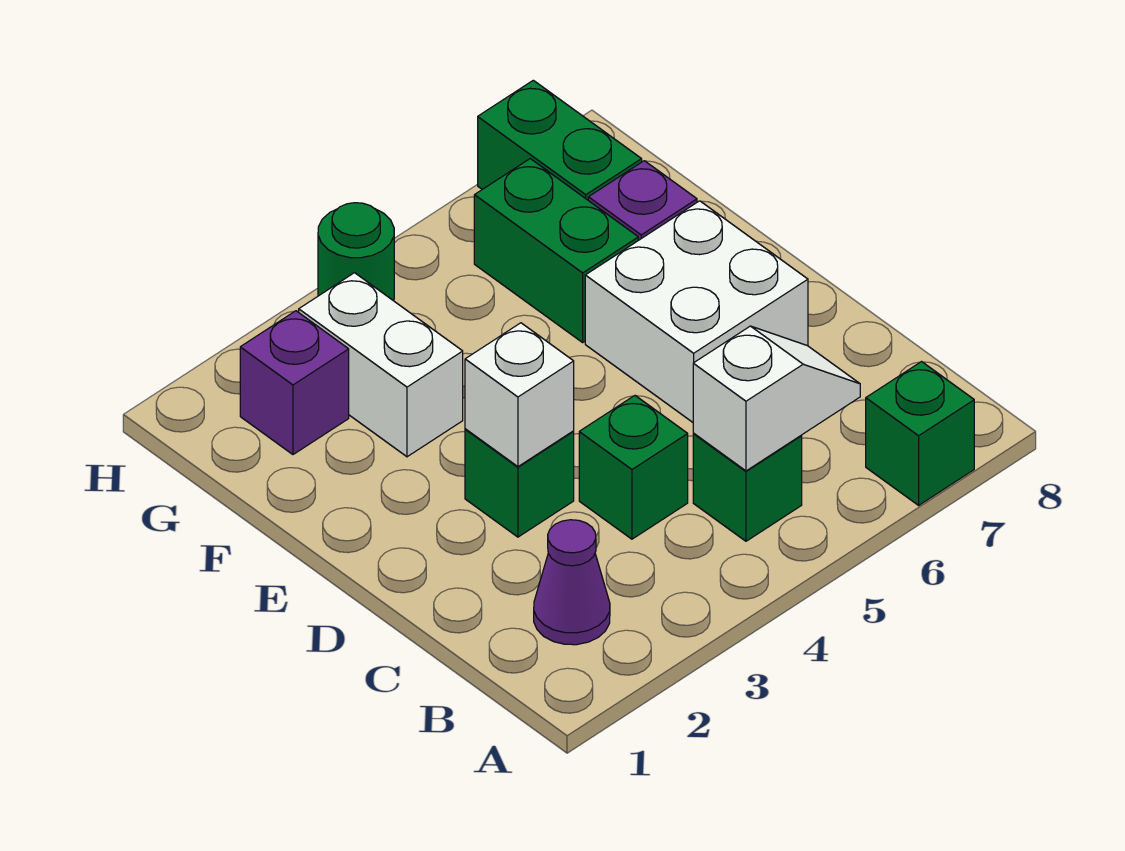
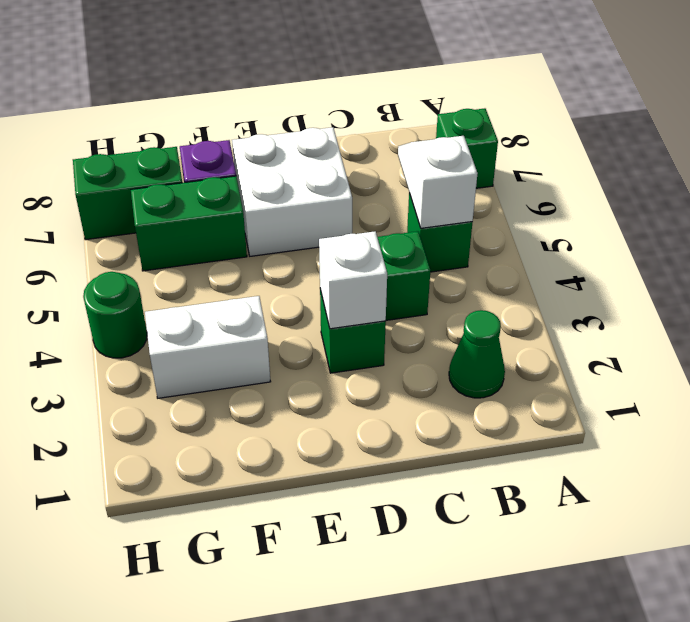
purple 1x1 cone [534,520,610,645] -> green 1x1 cone [449,310,505,398]
purple 1x1 brick [240,311,349,454] -> none

